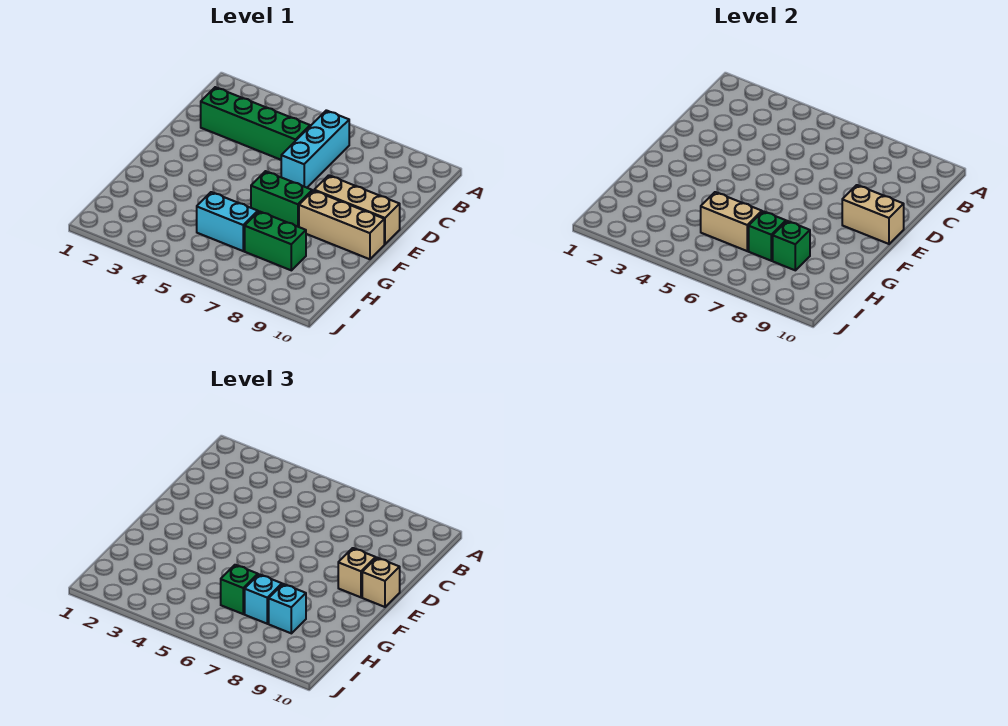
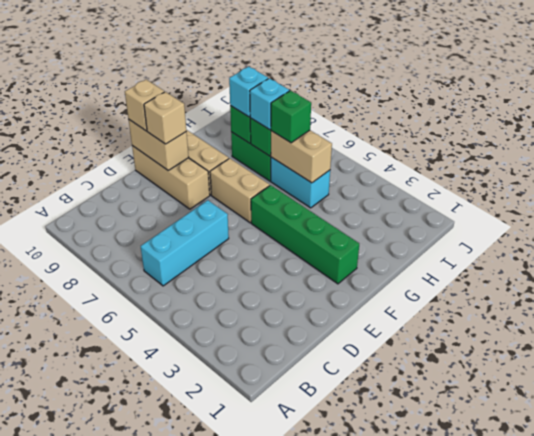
green 1x4 brick [201,87,310,160] -> green 1x4 brick moved to [251,185,359,284]
green 1x2 brick [251,171,312,227] -> tan 1x2 brick [210,158,270,223]

